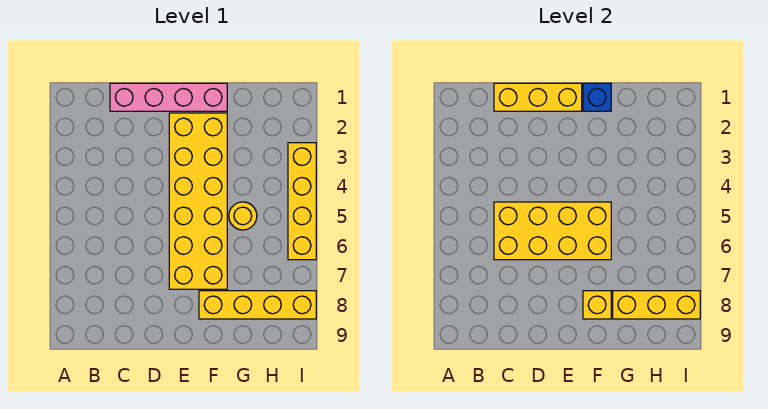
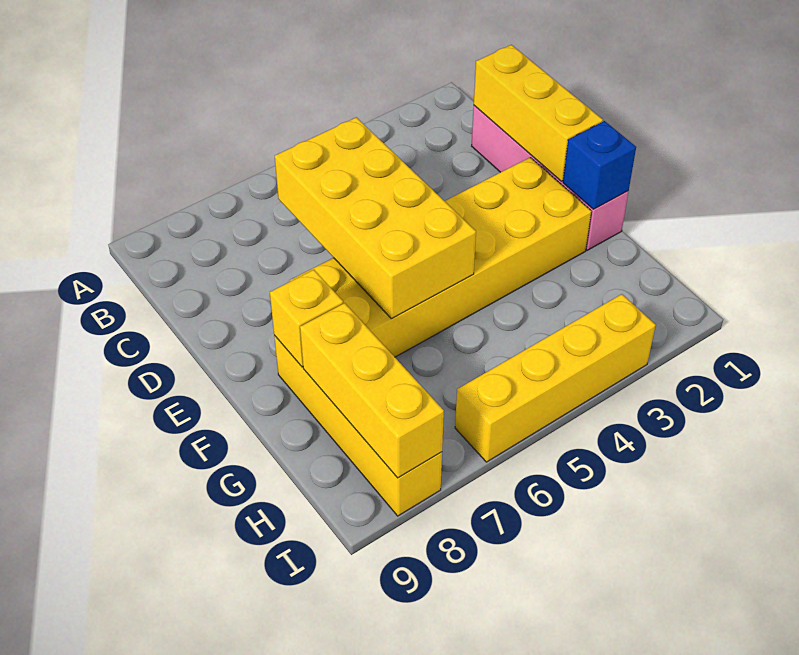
yellow 1x1 round brick [229,202,257,230] -> none

